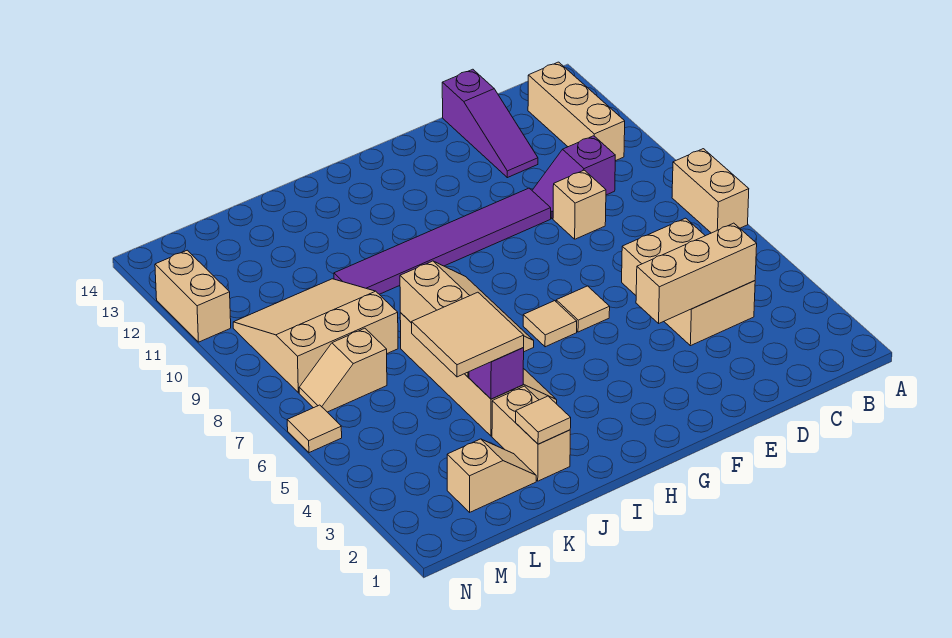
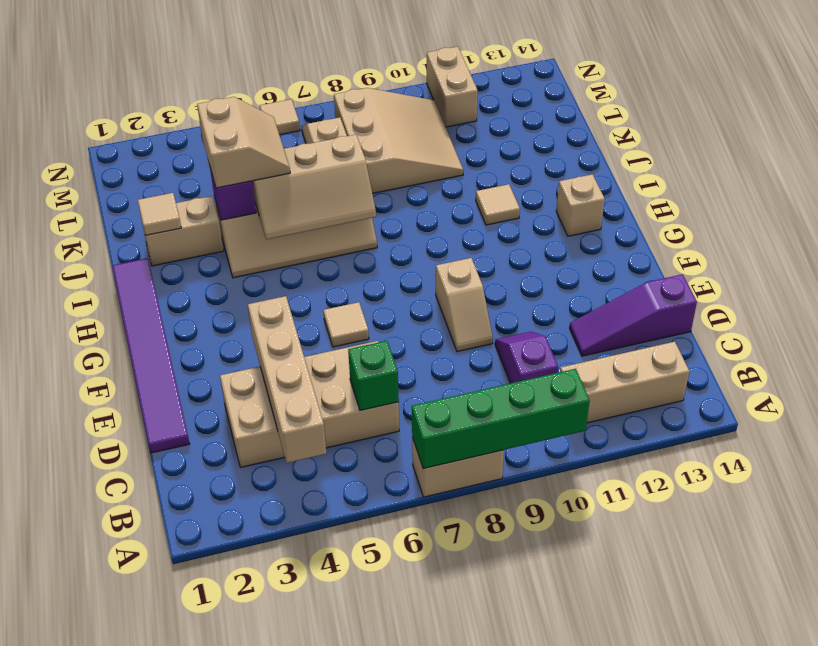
none -> green 1x4 brick [412,369,590,469]
tan 2x3 brick [622,218,755,346] -> tan 2x4 brick [220,341,399,467]
tan 1x3 brick [636,223,757,323] -> tan 1x4 brick [248,296,327,463]
none -> green 1x1 brick [348,341,399,411]
tan 1x1 brick [553,170,606,239] -> tan 1x1 brick moved to [556,174,605,236]
purple 1x6 tile [334,188,551,294] -> purple 1x6 tile moved to [112,258,190,453]
tan 1x1 tile [523,301,577,347] -> tan 1x1 tile moved to [476,184,520,225]
tan 2x2 tile [412,292,524,377] -> tan 2x2 slope [197,97,290,188]
tan 1x2 slope [447,439,536,512] -> tan 1x2 slope moved to [436,258,493,352]
tan 1x2 brick [155,250,231,342] -> tan 1x2 brick turned to [427,47,478,127]

